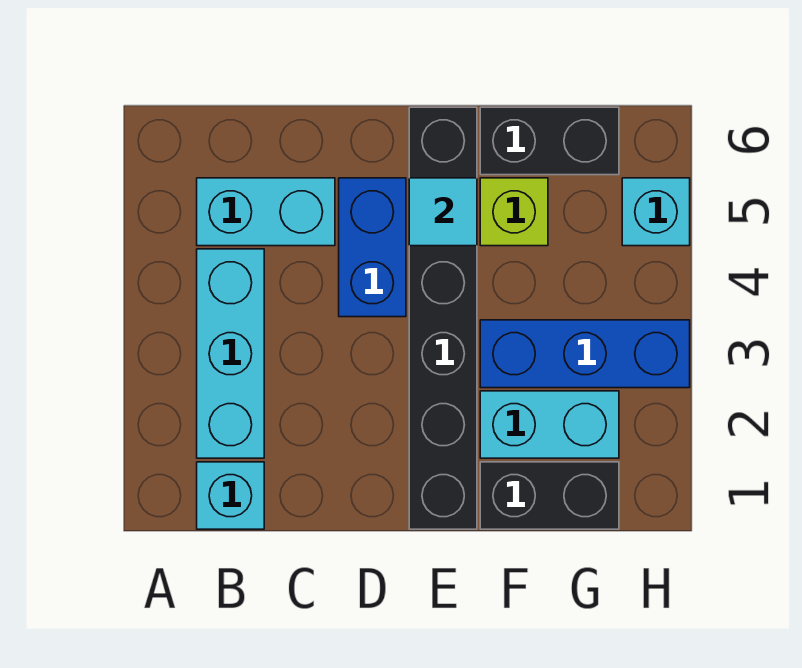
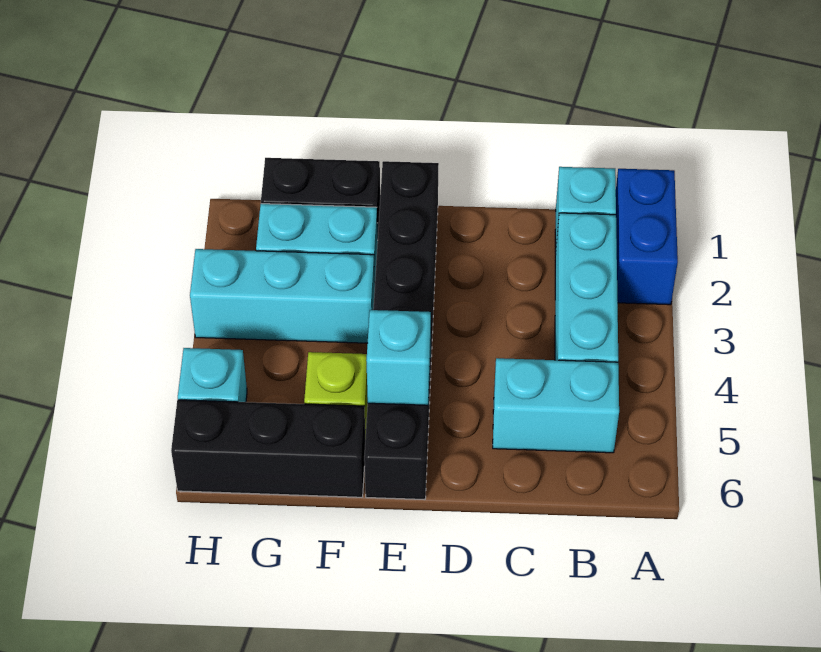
blue 1x2 brick [339,178,406,317] -> blue 1x2 brick moved to [616,169,678,305]
cyan 1x1 tile [409,178,477,246] -> cyan 1x1 brick [366,310,431,405]
blue 1x3 brick [480,320,690,388] -> cyan 1x3 brick [190,249,375,343]
black 1x2 brick [480,107,619,175] -> black 1x3 brick [171,400,365,497]

